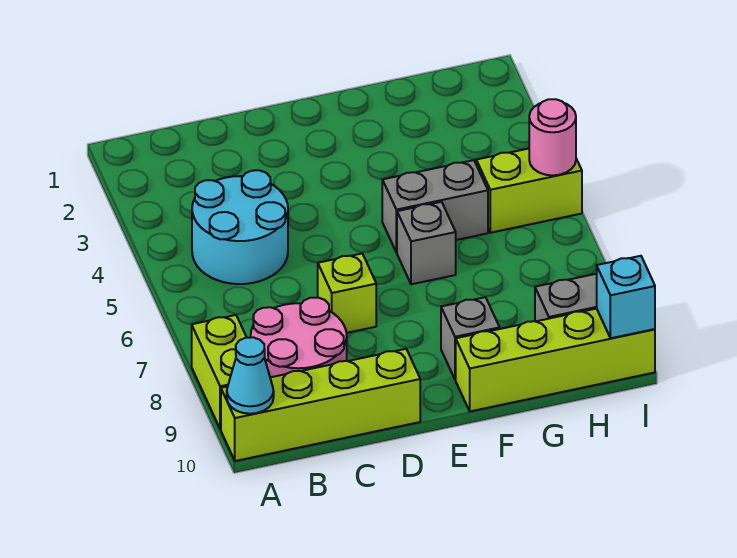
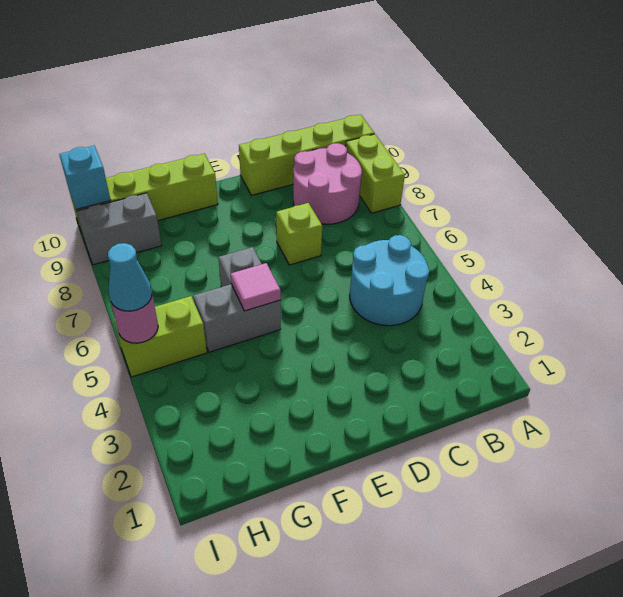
cyan 1x1 cone [227,337,274,414] -> cyan 1x1 cone moved to [108,243,152,311]
none -> pink 1x1 tile [231,263,281,311]
grey 1x1 brick [441,297,500,380] -> none

